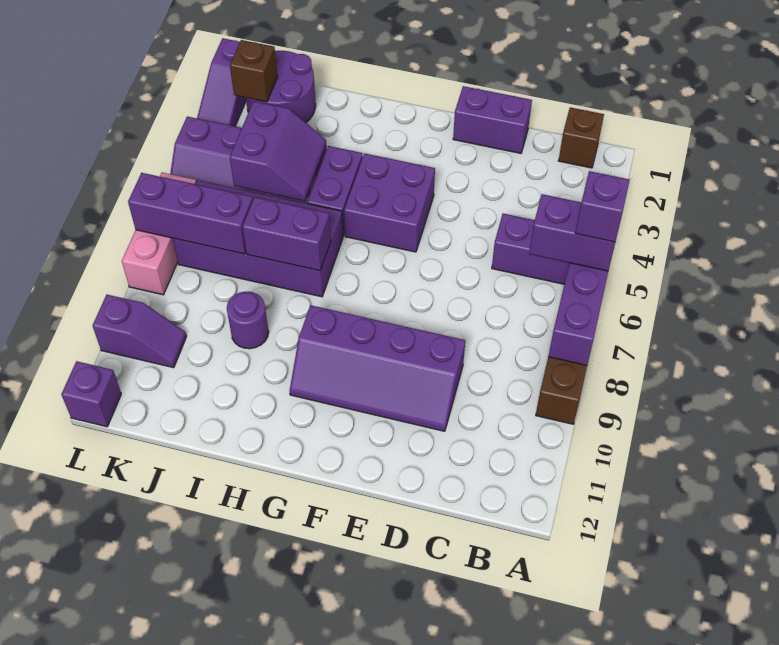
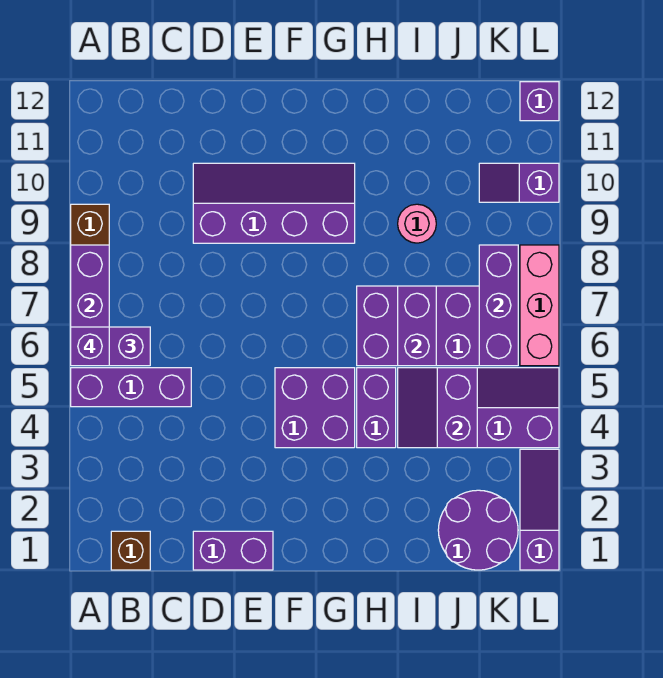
purple 1x2 brick [242,197,331,271] -> purple 1x2 brick turned to [398,286,436,366]
purple 1x1 round brick [227,292,269,349] -> pink 1x1 round brick [398,204,436,243]
purple 1x3 brick [128,173,253,254] -> purple 1x3 brick turned to [479,245,518,366]
brown 1x1 brick [230,40,277,102] -> none

